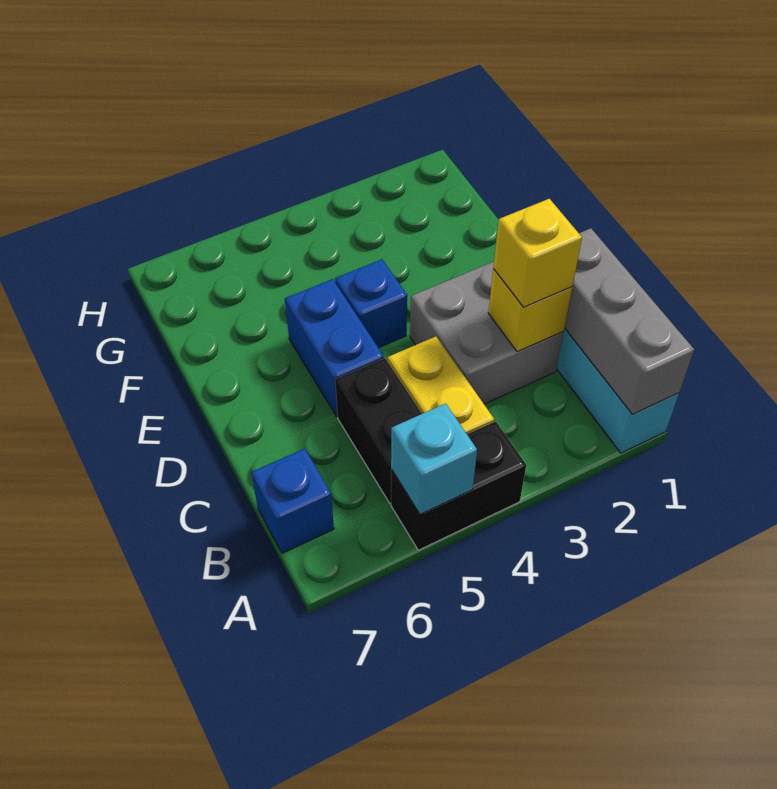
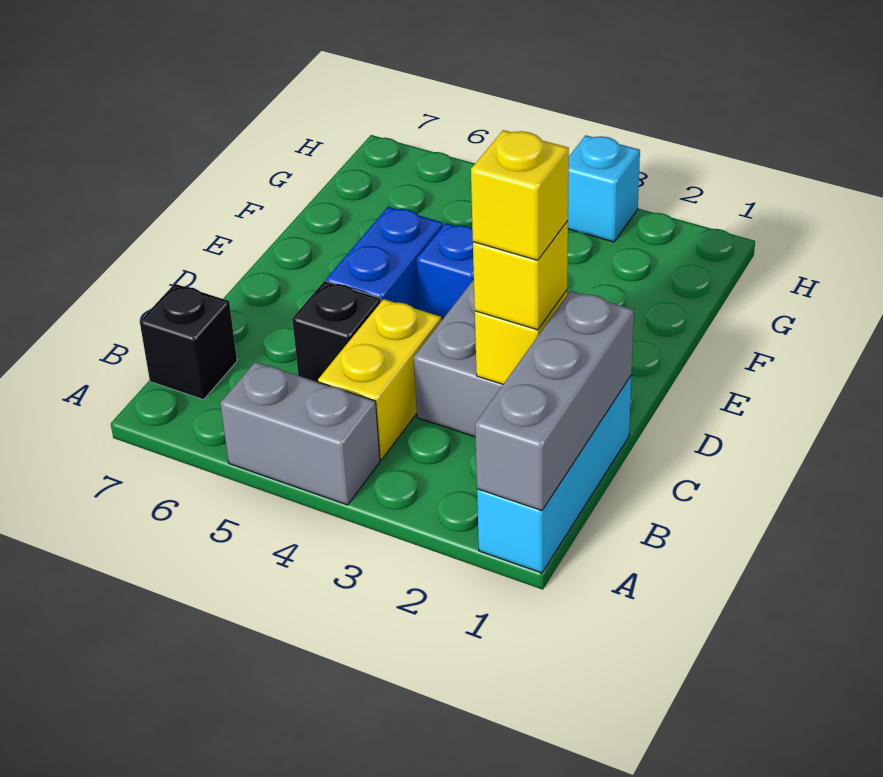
black 1x2 brick [391,421,526,550] -> grey 1x2 brick [220,362,380,505]
cyan 1x1 brick [391,403,477,514] -> cyan 1x1 brick moved to [568,135,640,242]
black 1x2 brick [335,358,422,503] -> black 1x1 brick [292,281,381,382]
blue 1x1 brick [251,448,334,553] -> black 1x1 brick [140,284,237,400]
none -> yellow 1x1 brick [471,130,569,260]

